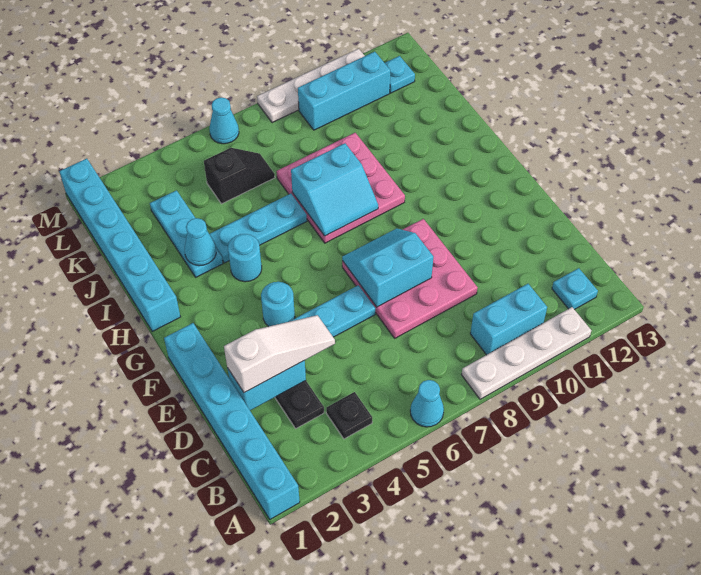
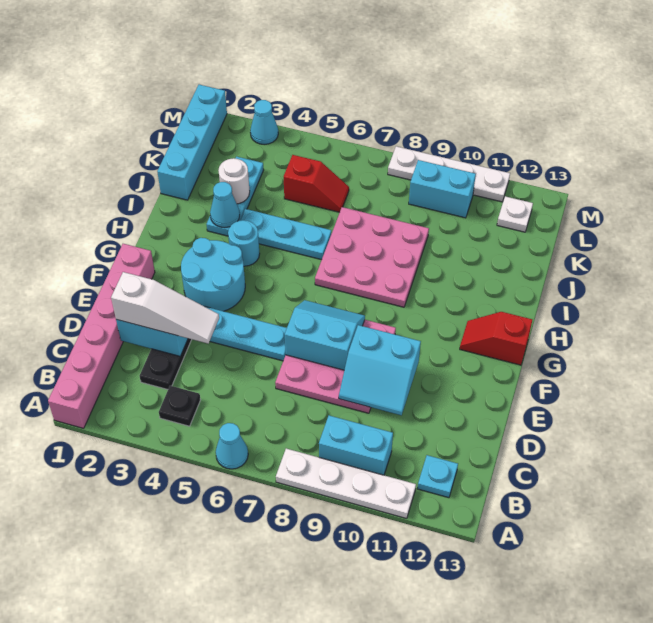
cyan 1x6 brick [164,323,300,519] -> pink 1x6 brick [48,244,155,428]
cyan 1x1 round brick [261,282,295,327] -> cyan 2x2 round brick [181,238,245,311]
none -> red 1x2 slope [460,312,532,365]
cyan 1x6 brick [59,158,180,332] -> cyan 1x4 brick [157,85,227,200]
cyan 2x2 slope [291,143,378,236] -> cyan 2x2 slope moved to [339,325,421,415]
none -> white 1x1 round brick [218,158,250,204]
black 1x2 slope [204,148,275,204] -> red 1x2 slope [284,155,349,212]
cyan 1x3 brick [298,52,390,130] -> cyan 1x2 brick [409,160,476,218]
cyan 1x1 plate [385,56,415,93] -> white 1x1 plate [497,196,533,232]
cyan 1x1 cone [209,97,239,144] -> cyan 1x1 cone moved to [250,100,278,145]

